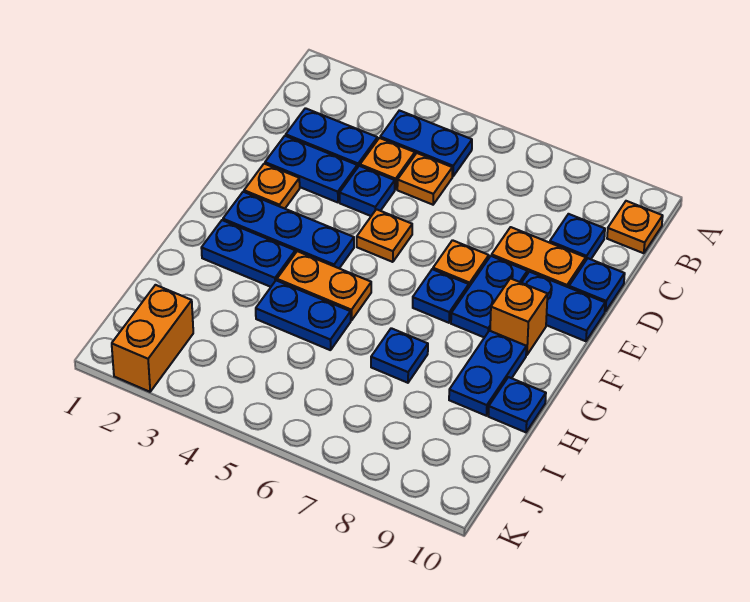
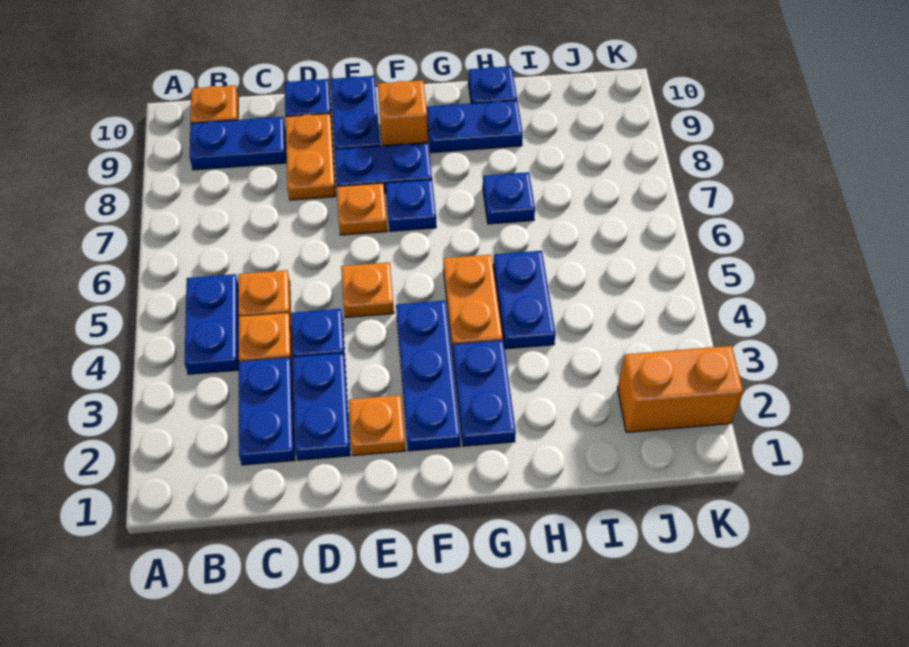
blue 1x1 plate [550,214,605,260] -> blue 1x2 plate [190,117,286,170]

